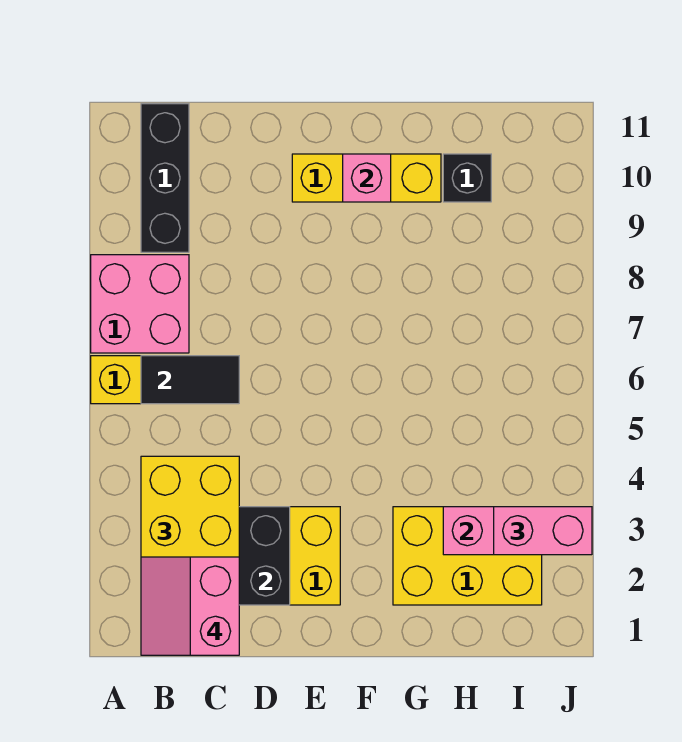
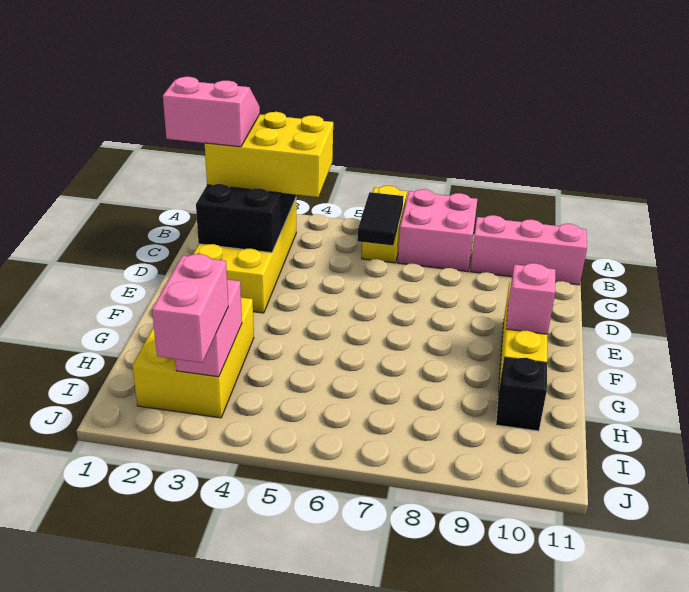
black 1x3 brick [141,104,189,252] -> pink 1x3 brick [470,215,587,285]

